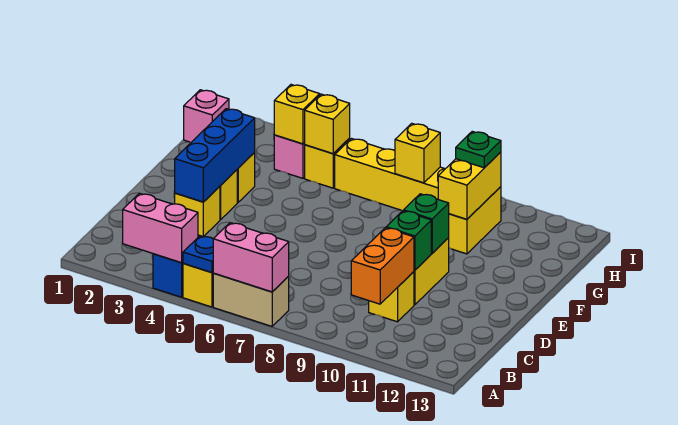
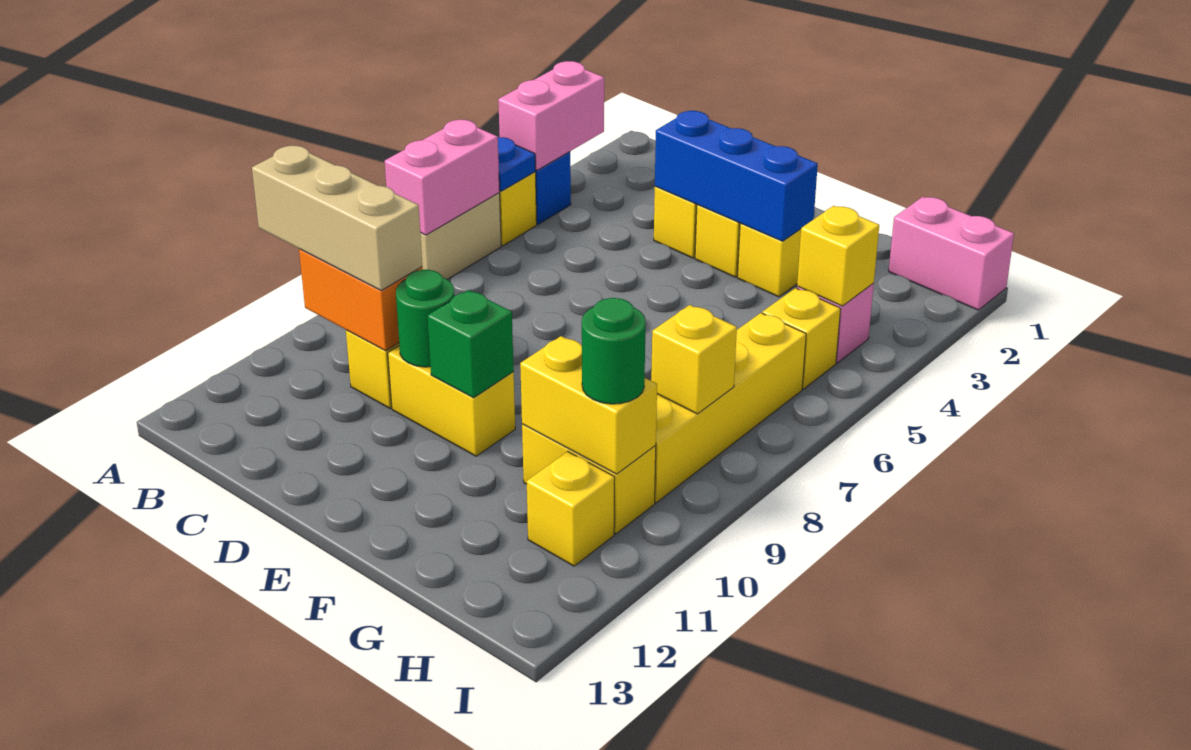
none -> tan 1x3 brick [252,146,422,290]
green 1x1 brick [386,211,431,270] -> green 1x1 round brick [396,270,454,367]
pink 1x1 brick [184,90,229,142] -> pink 1x2 brick [889,197,1014,310]
yellow 1x1 brick [305,94,350,154] -> yellow 1x1 brick moved to [527,451,615,566]
green 1x1 plate [456,131,501,168] -> green 1x1 round brick [582,298,646,404]

